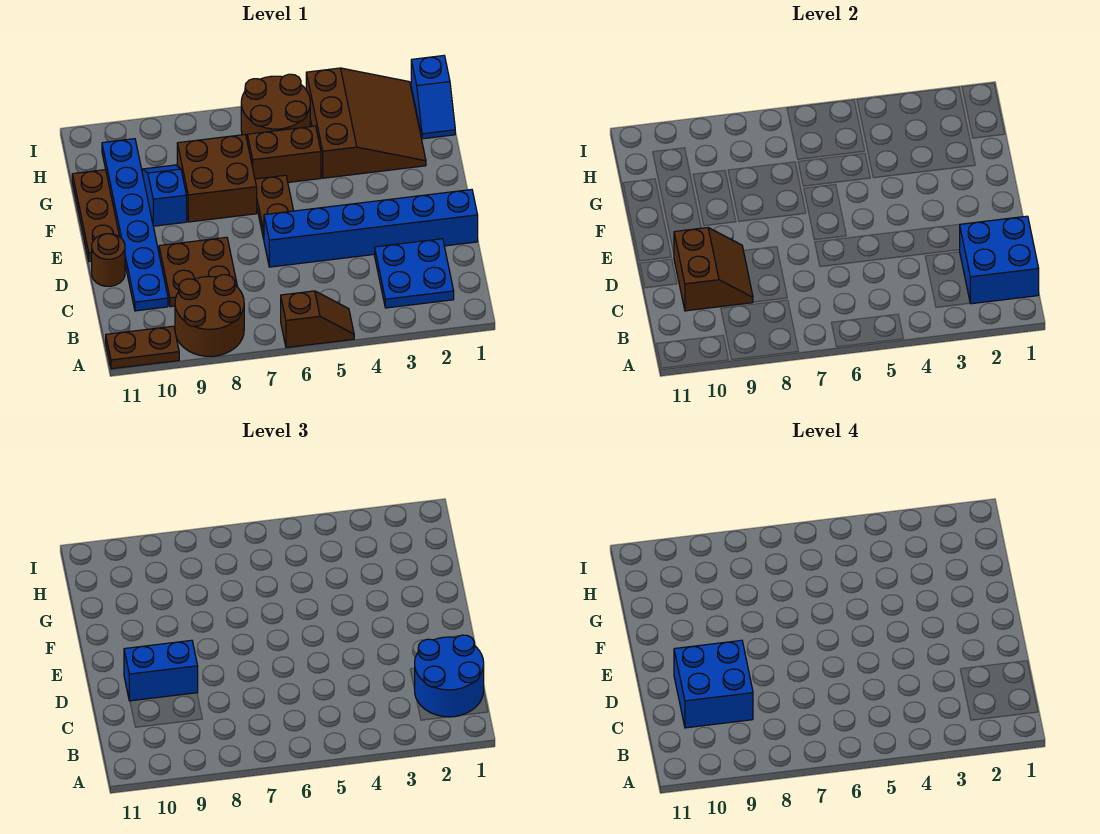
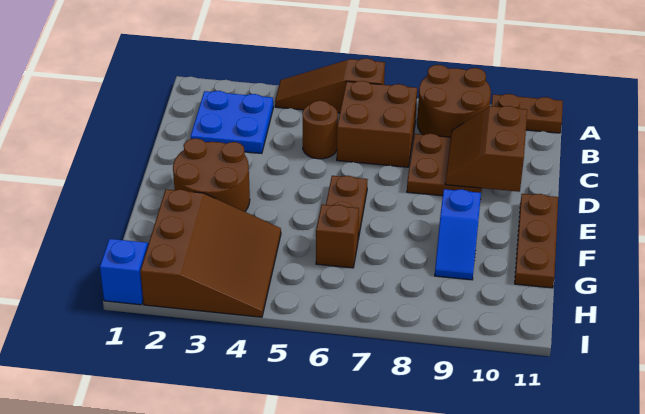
brown 1x2 slope [281,291,354,348] -> brown 1x3 slope [275,58,385,113]
blue 2x2 brick [960,216,1039,304] -> none
blue 2x2 round brick [415,635,484,717] -> none
blue 2x2 brick [674,640,753,728] -> none
blue 1x6 plate [102,139,168,311] -> none
blue 1x6 brick [264,189,478,267] -> none
blue 1x2 brick [124,640,198,701] -> none
brown 1x1 round brick [92,234,125,286] -> brown 1x1 round brick moved to [302,101,338,159]
brown 2x2 brick [177,135,257,222] -> brown 2x2 brick moved to [337,81,417,167]
brown 3x3 slope [306,68,426,178] -> brown 3x3 slope turned to [140,189,281,317]
brown 1x2 brick [247,126,321,182] -> brown 1x1 brick [316,204,359,268]
brown 2x2 round brick [241,74,310,138] -> brown 2x2 round brick moved to [173,138,250,212]

